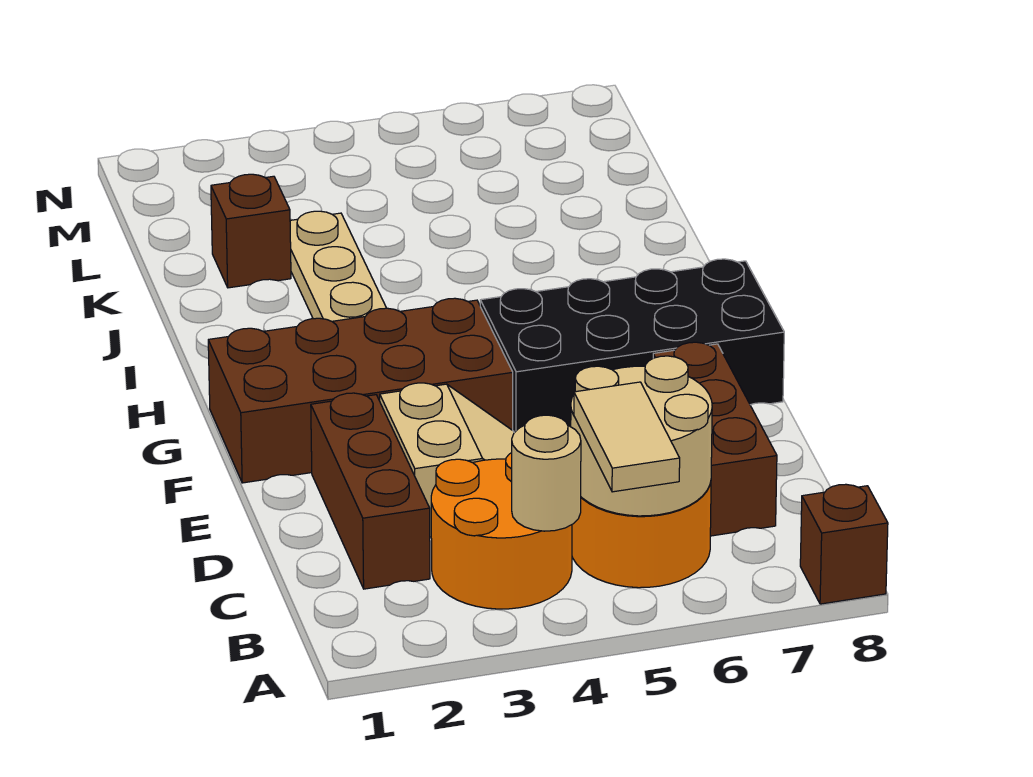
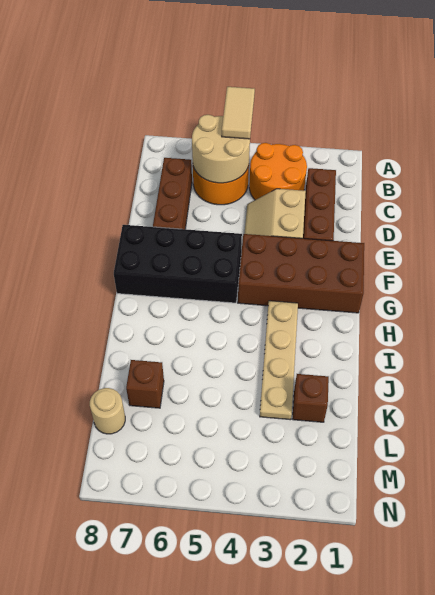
brown 1x1 brick [800,484,888,604] -> brown 1x1 brick moved to [126,360,164,408]
tan 1x1 round brick [512,415,581,531] -> tan 1x1 round brick moved to [90,388,125,434]

